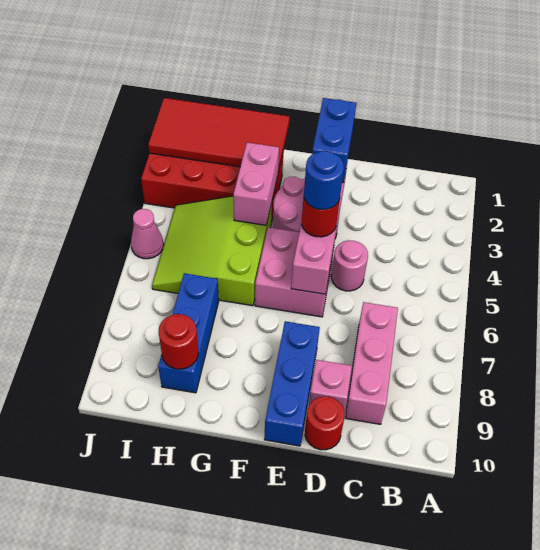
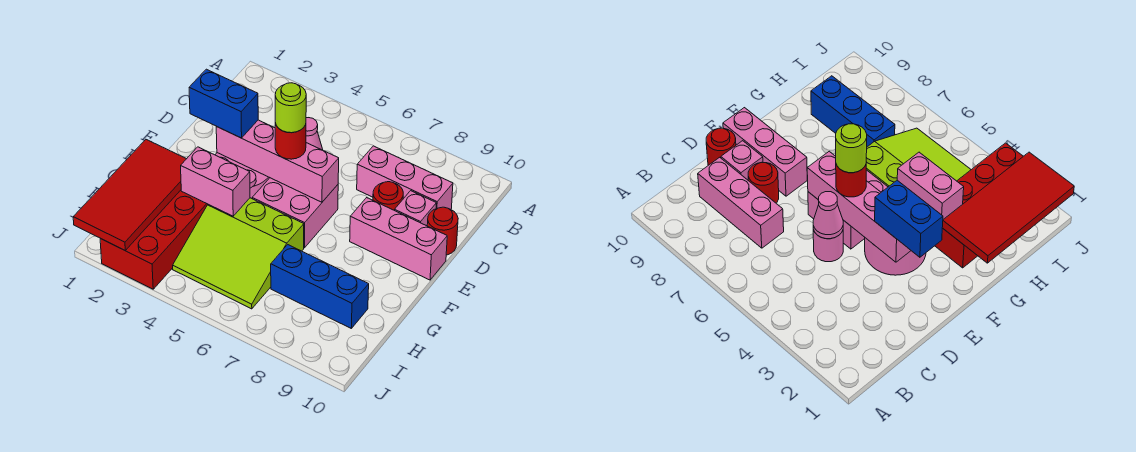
blue 1x1 round brick [304,151,344,210] -> lime 1x1 round brick [275,83,306,133]
blue 1x3 brick [264,321,320,446] -> pink 1x3 brick [350,198,447,280]
red 1x1 round brick [159,314,198,369] -> red 1x1 round brick moved to [373,182,403,210]
pink 1x1 cone [131,209,164,259] -> pink 1x1 cone moved to [306,118,323,150]

